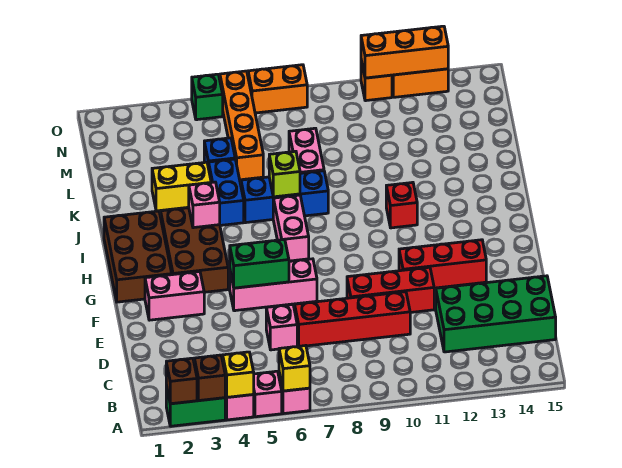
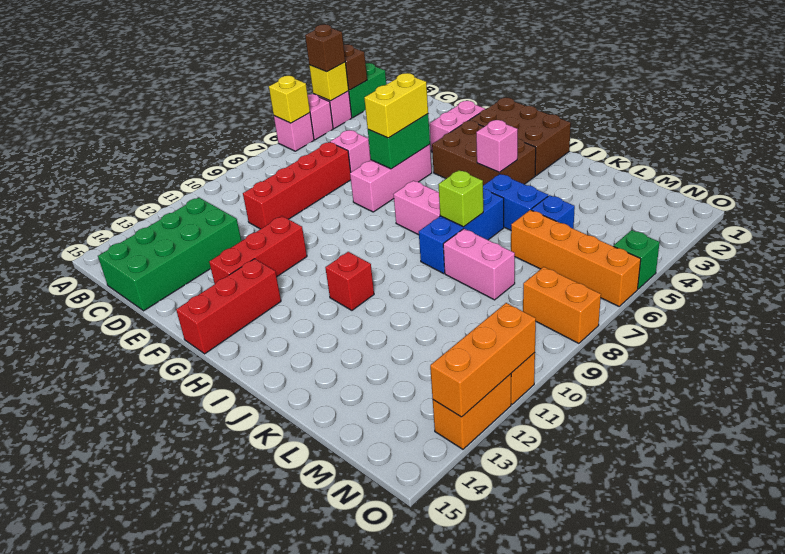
brown 1x1 brick [166,358,197,404] -> brown 1x1 brick moved to [305,24,345,72]
red 1x3 brick [347,267,434,313] -> red 1x3 brick moved to [176,259,281,354]
yellow 1x2 brick [152,162,211,211] -> yellow 1x2 brick moved to [364,73,428,138]
orange 1x2 brick [248,65,307,113] -> orange 1x2 brick turned to [523,267,601,343]

